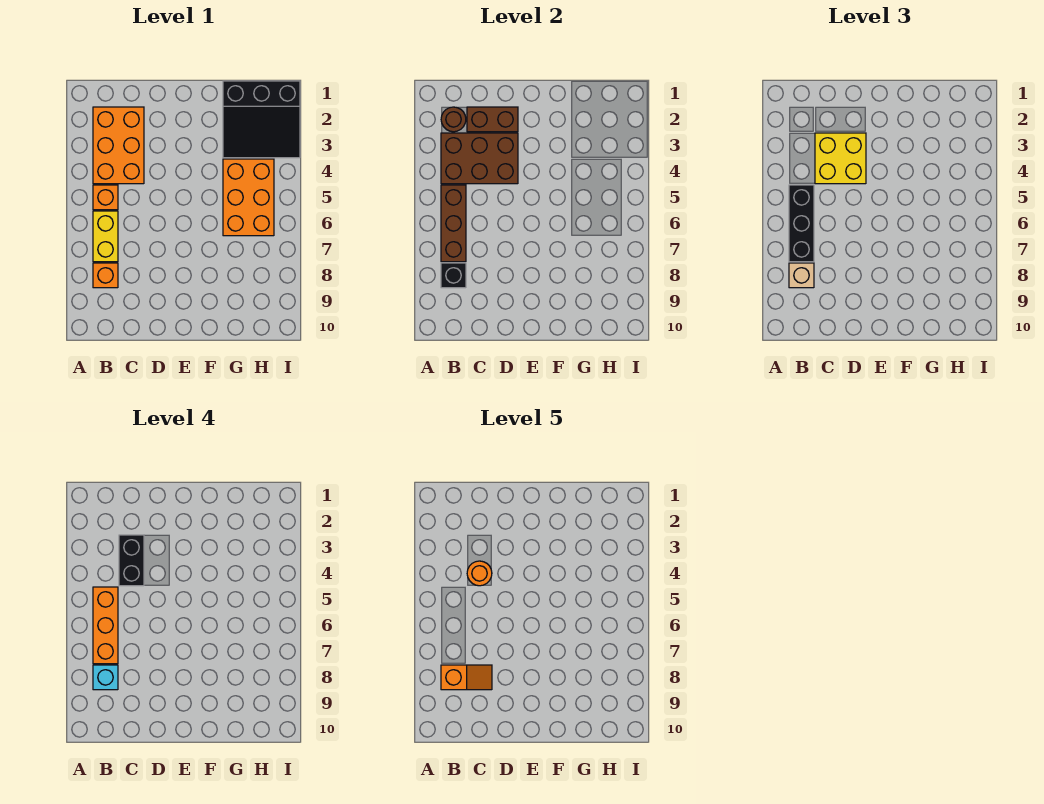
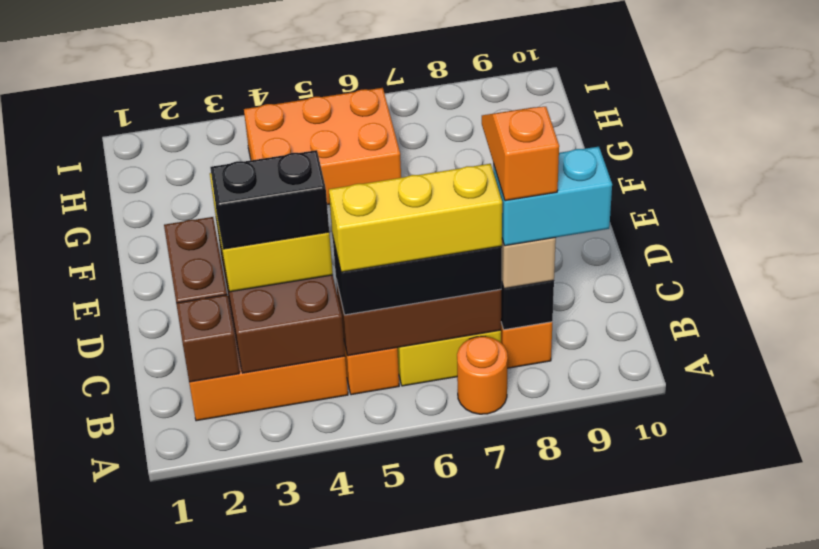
brown 1x1 round brick [441,107,466,132] -> brown 1x1 brick [176,295,240,382]
orange 1x3 brick [93,587,118,664] -> yellow 1x3 brick [329,164,502,272]
cyan 1x1 brick [93,665,118,690] -> cyan 1x2 brick [493,147,612,246]
orange 1x1 round brick [467,561,492,586] -> orange 1x1 round brick moved to [457,336,508,414]
black 3x3 slope [223,81,300,158] -> none

